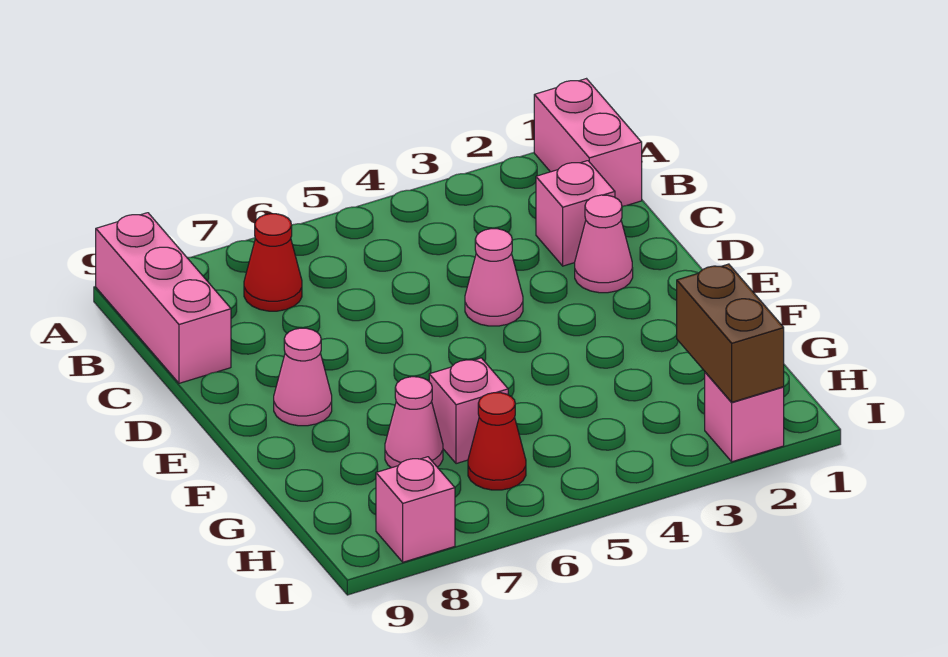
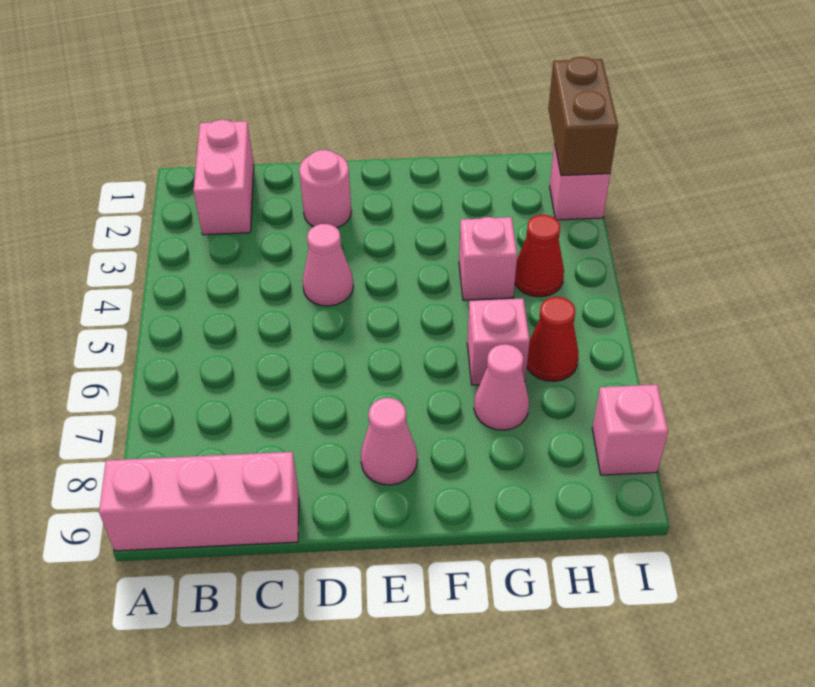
pink 1x2 brick [534,79,642,206] -> pink 1x2 brick turned to [194,120,254,235]
red 1x1 cone [244,214,302,311] -> red 1x1 cone moved to [515,215,564,297]
pink 1x1 brick [536,161,615,266] -> pink 1x1 brick moved to [459,217,517,300]
pink 1x1 cone [575,195,633,293] -> pink 1x1 round brick [299,150,351,228]
brown 1x2 brick [677,264,784,402] -> brown 1x2 brick turned to [548,57,618,176]

